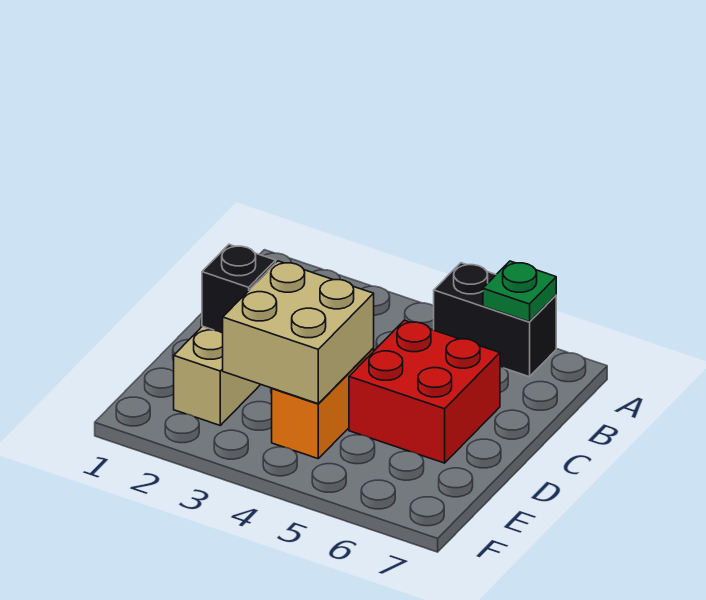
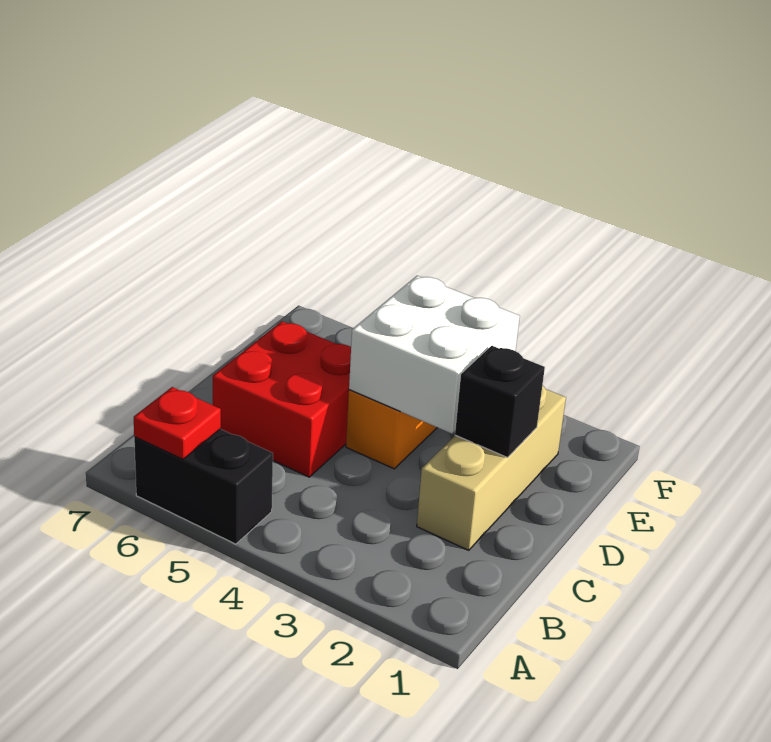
green 1x1 plate [483,261,556,322] -> red 1x1 plate [134,387,221,459]
tan 2x2 brick [223,261,374,404] -> white 2x2 brick [349,276,520,434]

